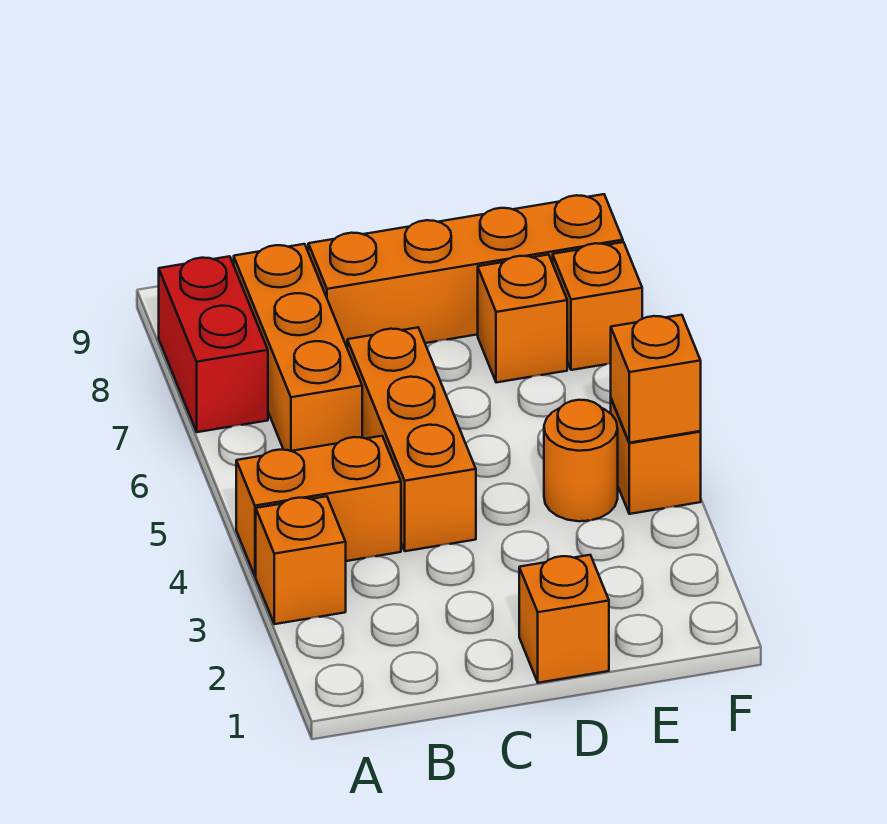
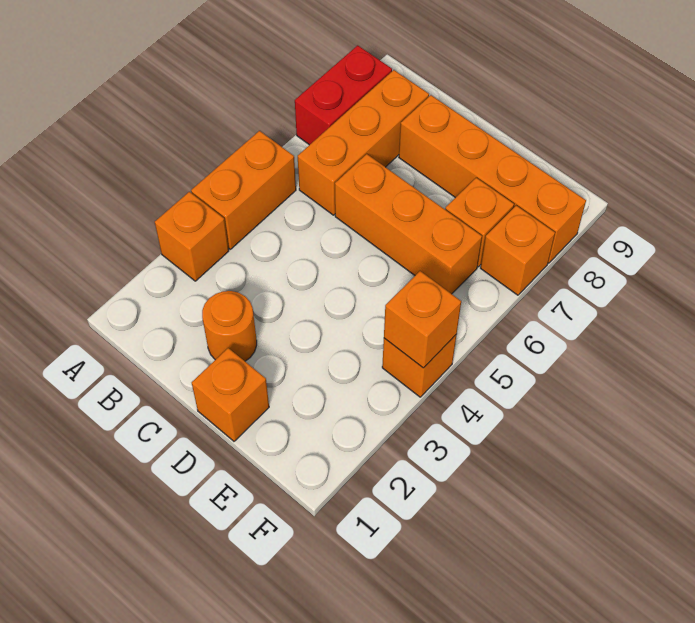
orange 1x2 brick [236,436,401,576] -> orange 1x2 brick turned to [191,131,296,249]
orange 1x3 brick [347,328,476,551] -> orange 1x3 brick turned to [335,154,482,294]
orange 1x1 round brick [544,400,618,521] -> orange 1x1 round brick moved to [202,291,257,361]

